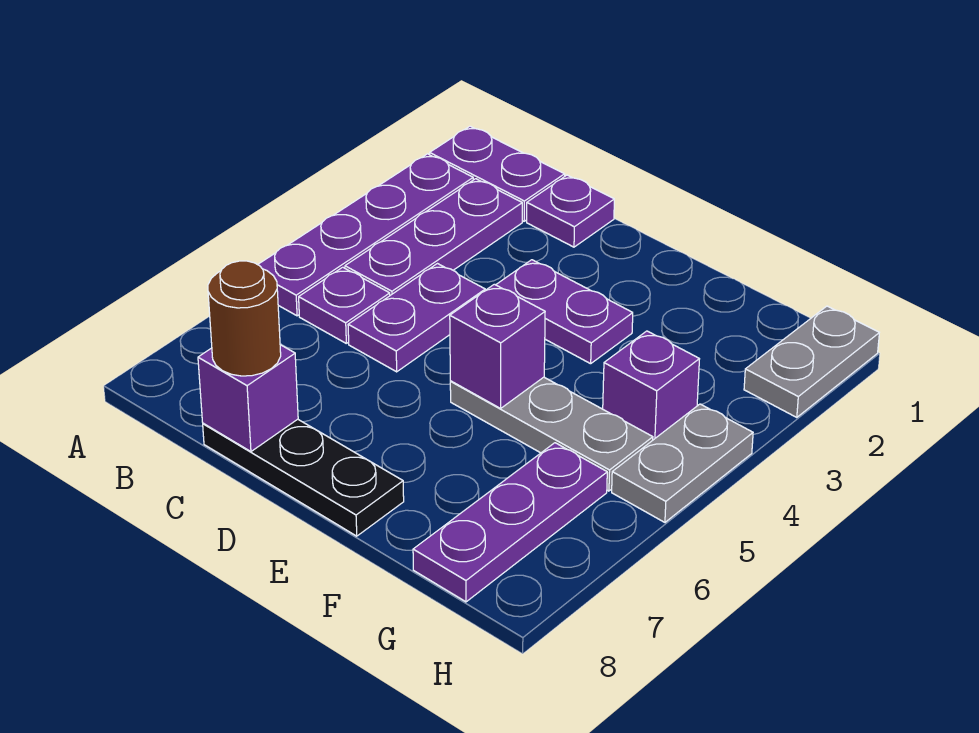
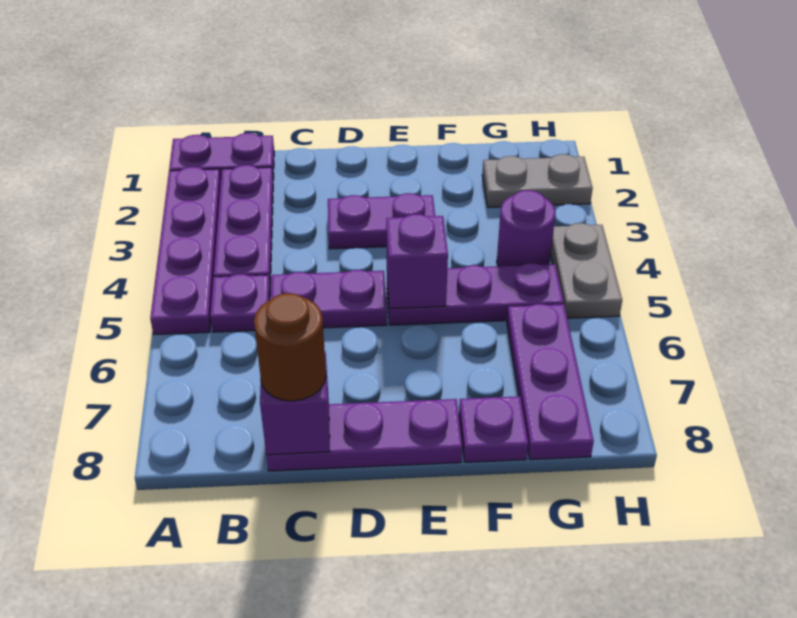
purple 1x1 plate [527,175,614,247] -> purple 1x1 plate moved to [459,396,528,462]
purple 1x2 plate [348,264,485,372] -> purple 1x2 plate turned to [271,270,387,328]
black 1x3 plate [203,419,404,536] -> purple 1x3 plate [266,399,462,471]
grey 1x3 plate [450,377,653,491] -> purple 1x3 plate [387,263,564,325]
purple 1x1 brick [603,331,699,440] -> purple 1x1 round brick [497,190,555,266]
grey 1x2 plate [744,306,879,417] -> grey 1x2 plate turned to [482,154,593,207]

